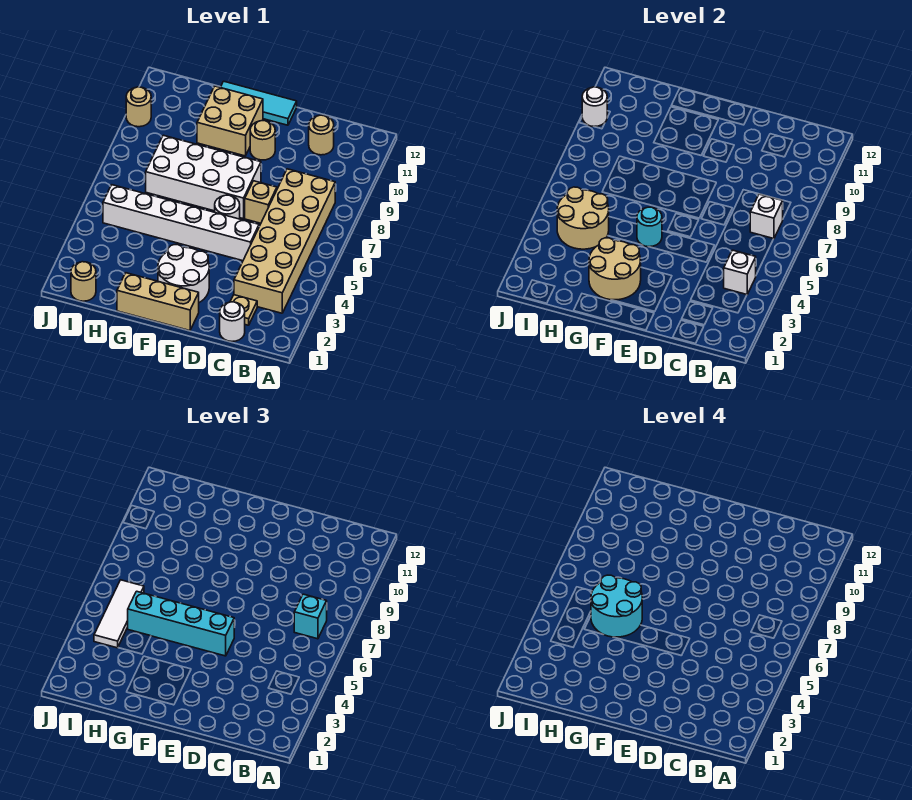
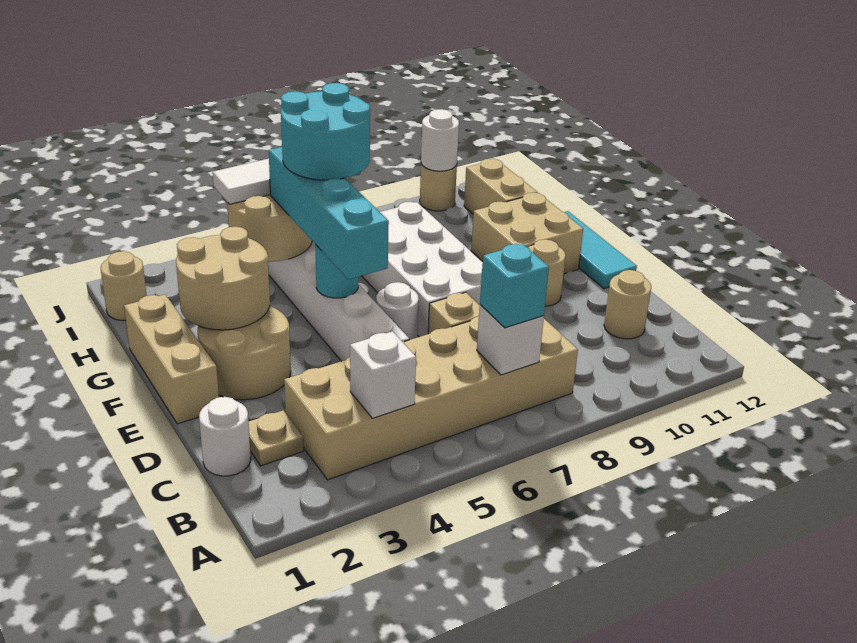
white 2x2 round brick [158,245,209,302] -> tan 2x2 round brick [198,306,291,400]
none -> tan 1x2 brick [464,159,538,214]

